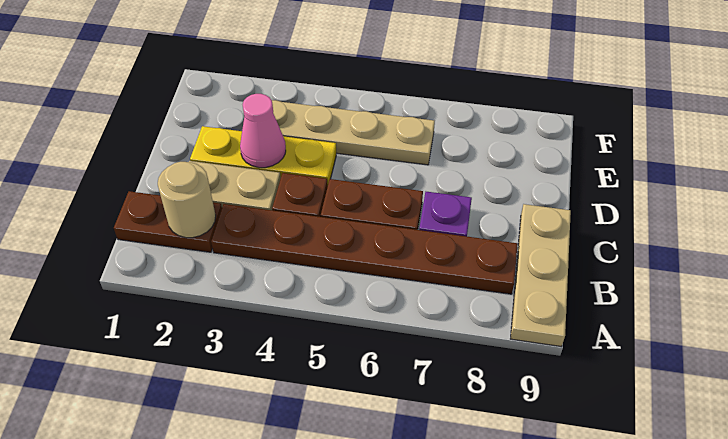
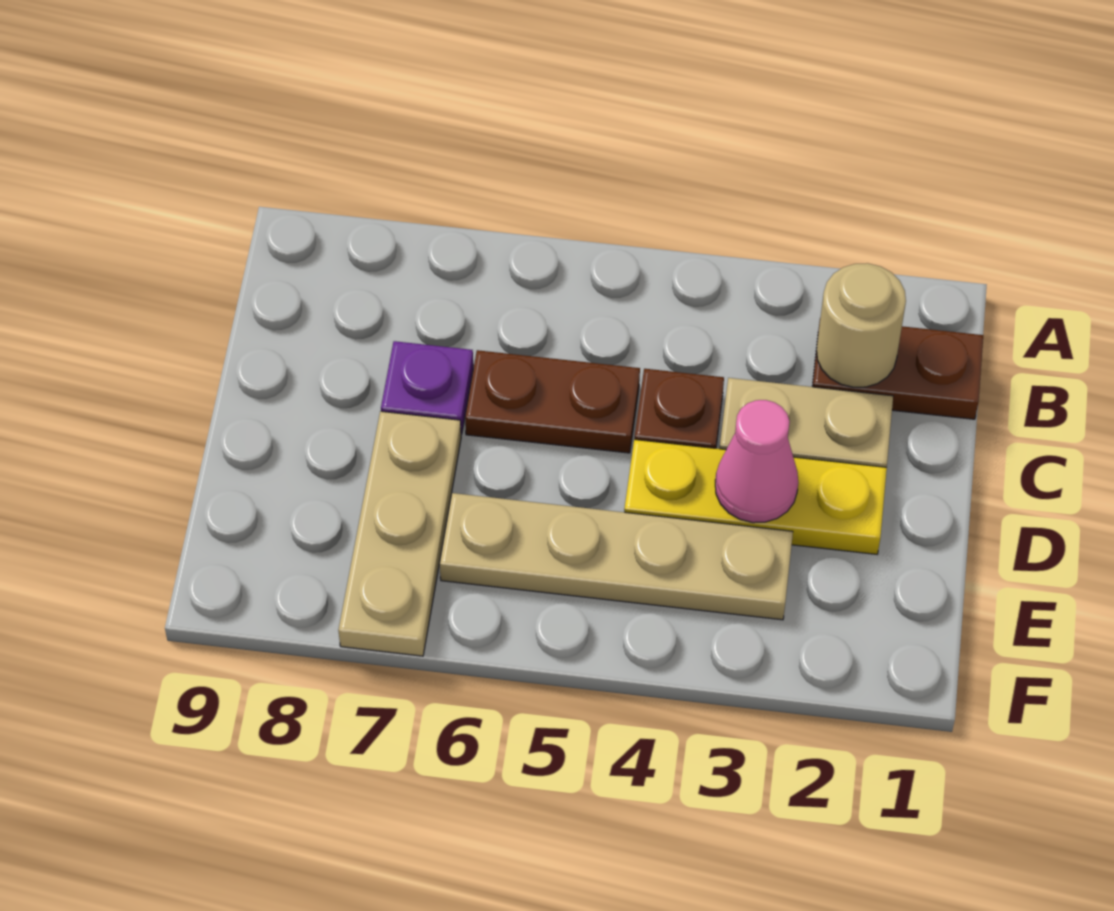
tan 1x3 plate [511,204,571,346] -> tan 1x3 plate moved to [338,411,461,656]
brown 1x6 plate [211,204,518,294] -> none

